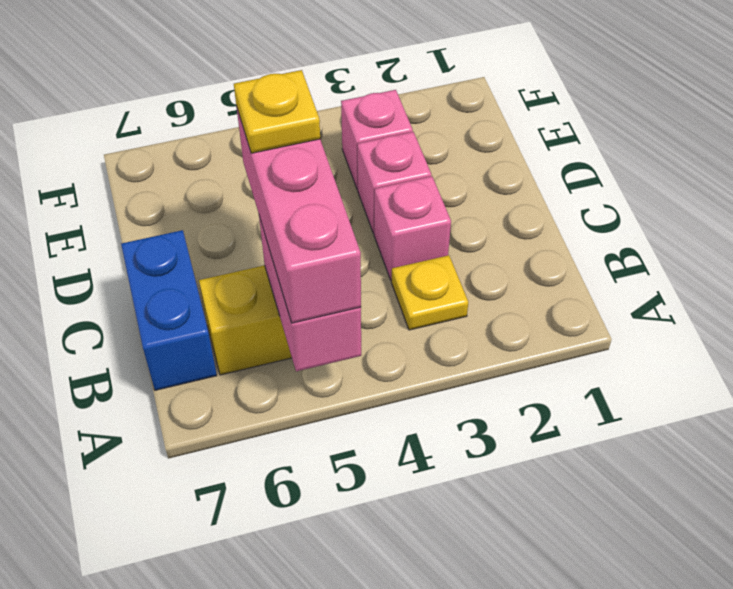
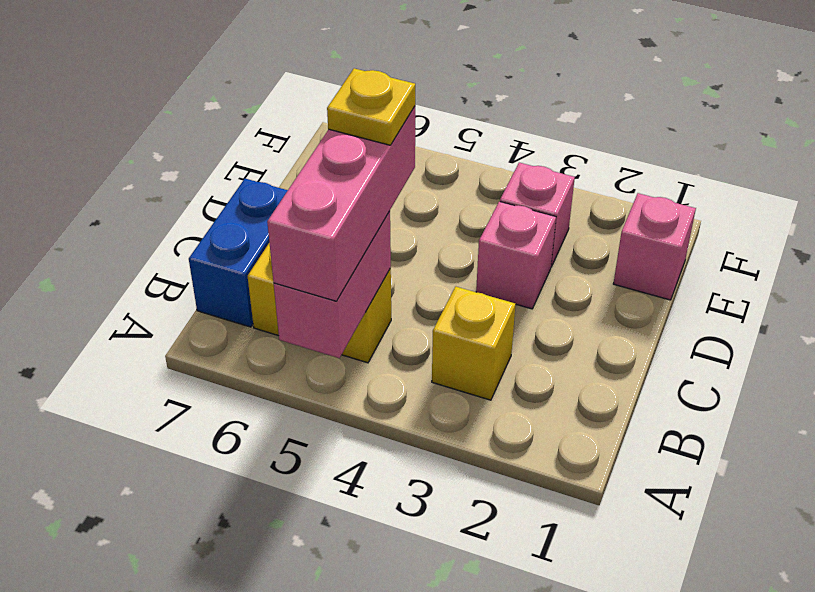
yellow 1x1 plate [391,255,468,330] -> yellow 1x1 brick [432,287,516,400]
pink 1x1 brick [374,176,451,280] -> pink 1x1 brick moved to [613,193,696,300]

